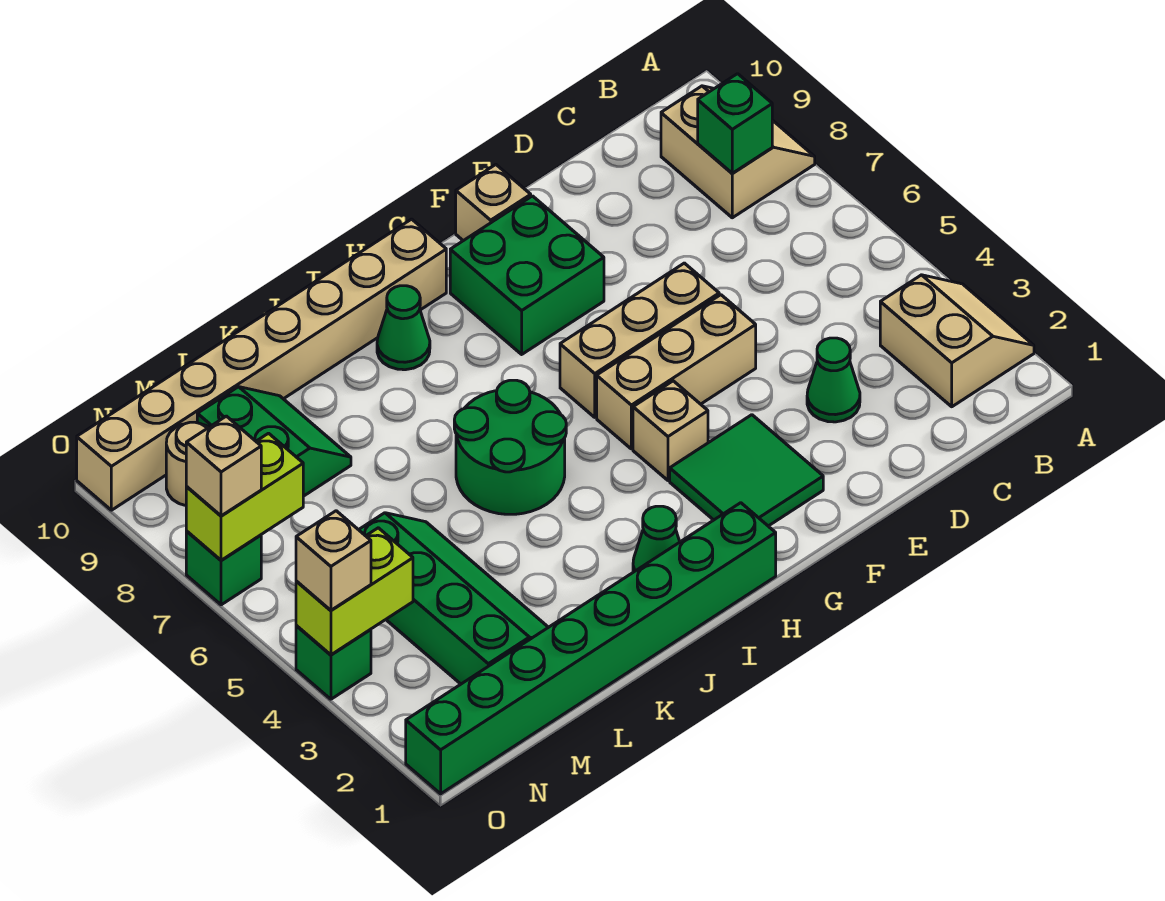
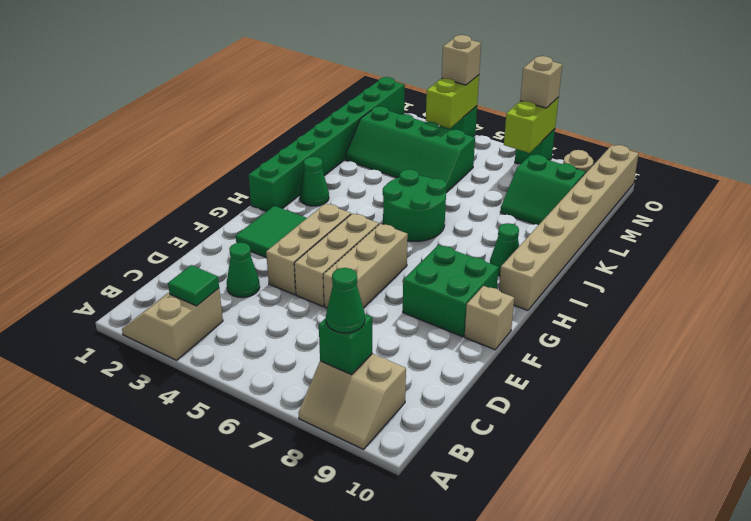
tan 2x2 slope [880,275,1034,407] -> tan 2x2 slope turned to [122,288,223,360]
none -> green 1x1 tile [168,265,219,306]
none -> green 1x1 cone [326,268,365,333]
tan 1x1 brick [633,381,708,480] -> tan 1x3 brick [266,204,351,295]

